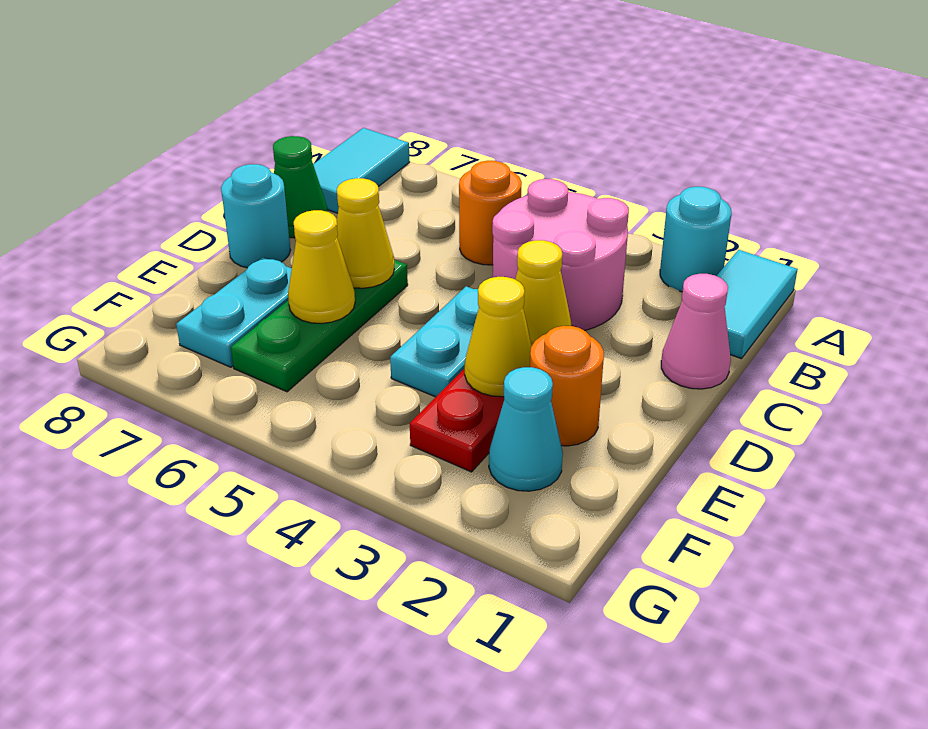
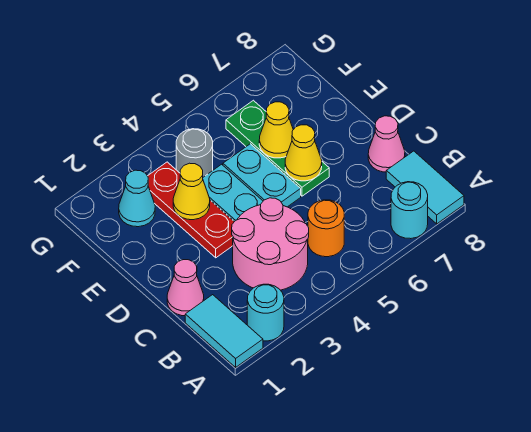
green 1x1 cone [273,136,328,238] -> pink 1x1 cone [368,116,405,172]
yellow 1x1 cone [515,240,571,345] -> none
cyan 1x1 round brick [221,164,290,268] -> cyan 1x1 round brick moved to [391,182,428,239]
orange 1x1 round brick [530,326,604,446] -> none
cyan 1x2 plate [176,257,292,367] -> cyan 1x2 plate moved to [223,144,301,207]
none -> grey 1x1 round brick [176,129,213,177]

